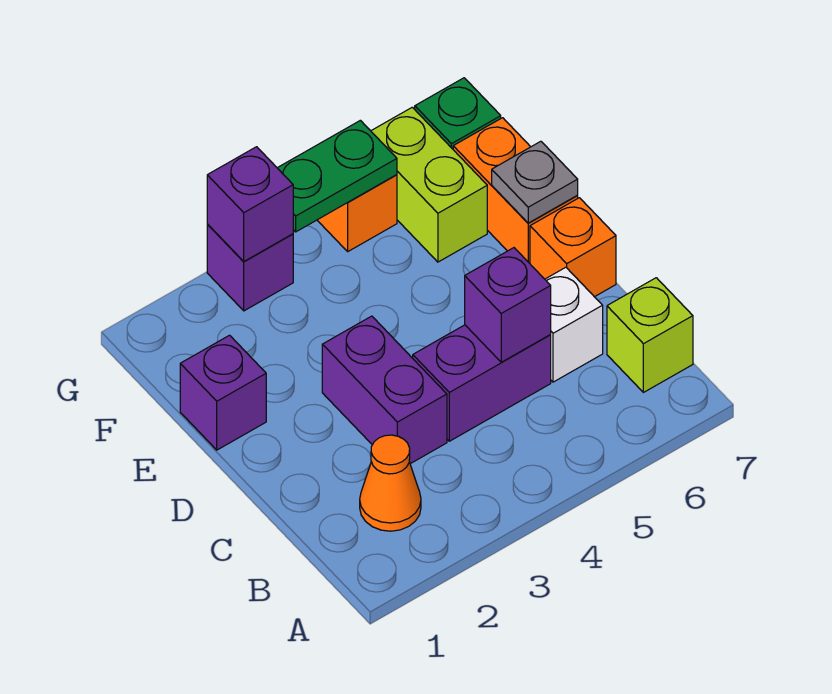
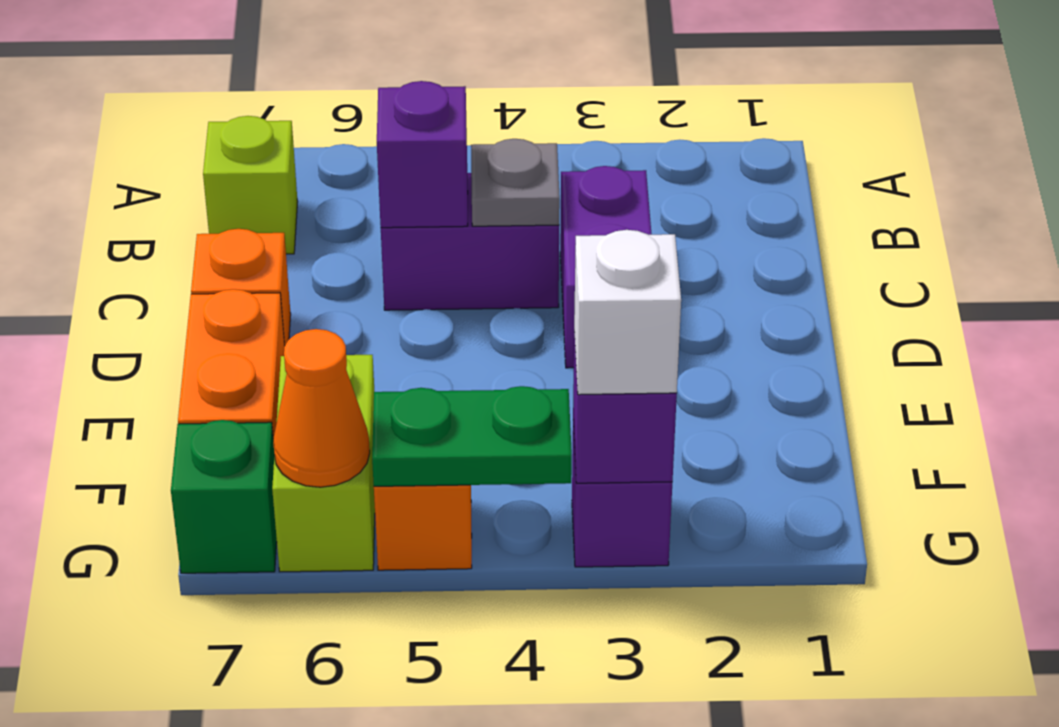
orange 1x1 cone [360,435,421,531] -> orange 1x1 cone moved to [273,329,370,487]
white 1x1 brick [545,267,603,382] -> white 1x1 brick moved to [574,230,681,395]
purple 1x1 brick [180,335,266,450] -> none
grey 1x1 plate [492,141,578,223] -> grey 1x1 plate moved to [471,139,560,226]

